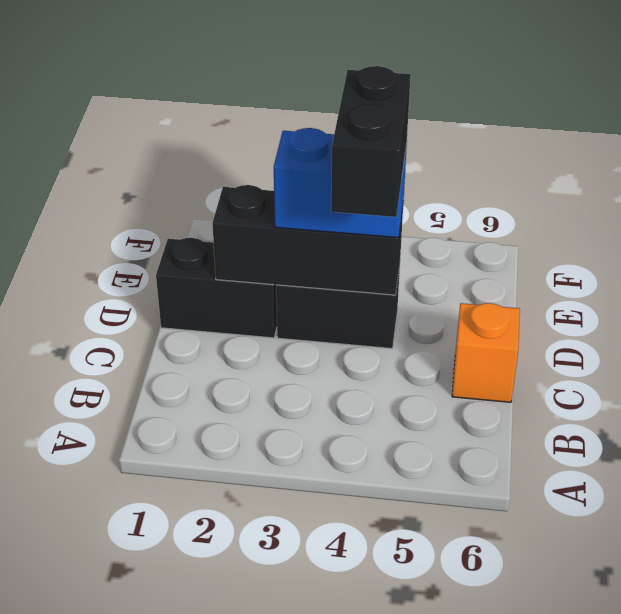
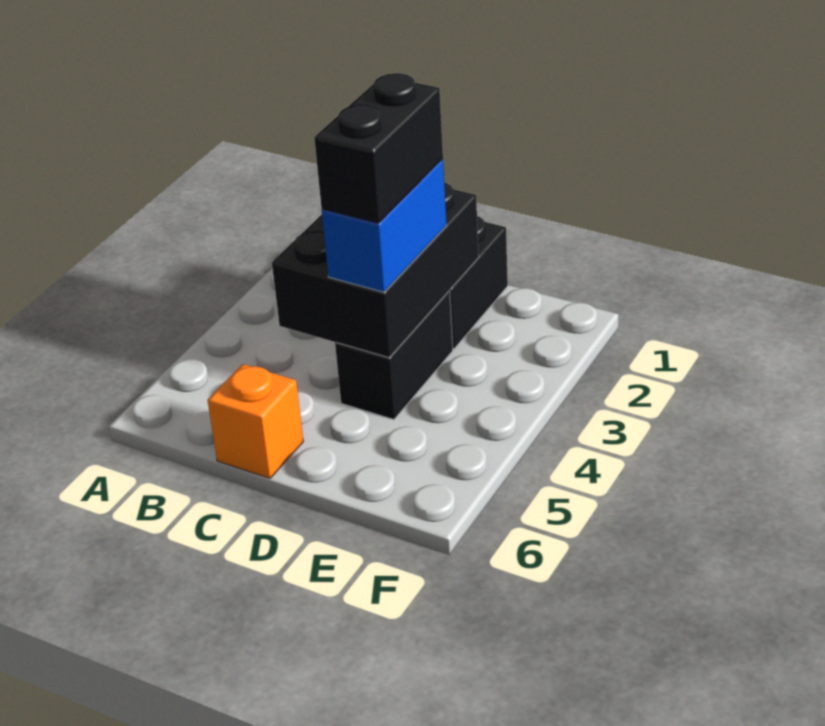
black 1x2 brick [331,66,411,217] -> black 1x2 brick turned to [314,73,443,223]
black 1x3 brick [212,185,403,295] -> black 2x3 brick [272,183,479,358]

